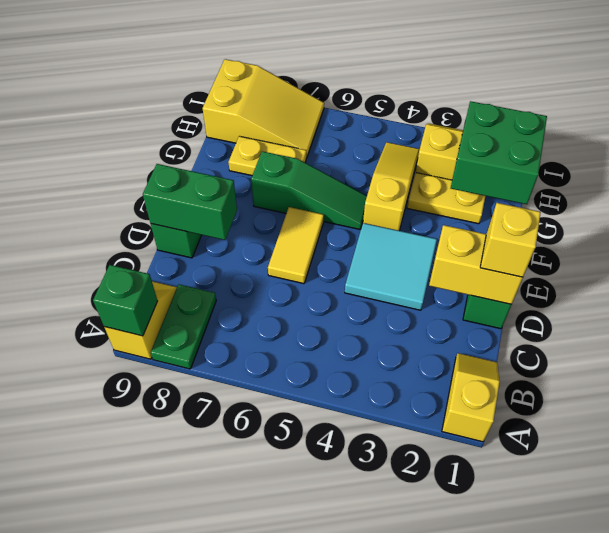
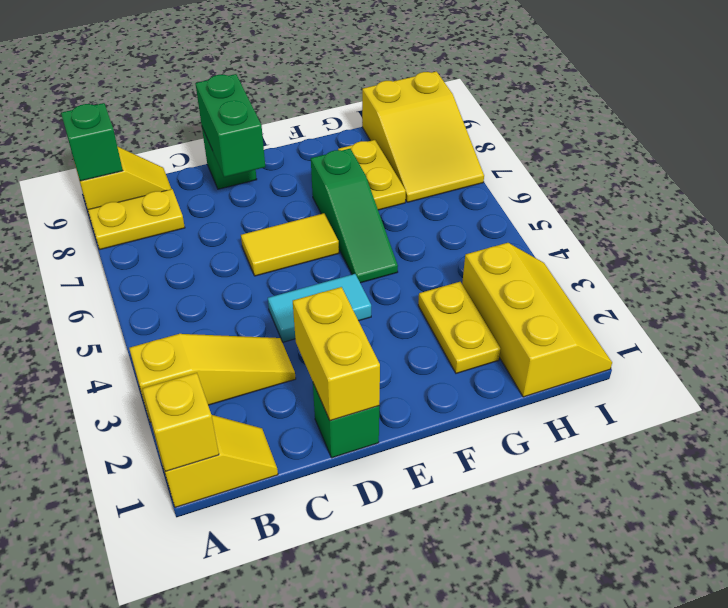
green 1x2 plate [151,284,216,369] -> yellow 1x2 plate [88,189,185,249]
yellow 1x1 brick [480,203,541,277] -> yellow 1x1 brick moved to [143,373,219,471]
cyan 2x2 tile [345,223,437,310] -> cyan 1x2 tile [268,274,371,342]
yellow 1x3 slope [363,142,420,231] -> yellow 1x3 slope moved to [129,334,296,422]
green 2x2 brick [451,101,547,204] -> none

